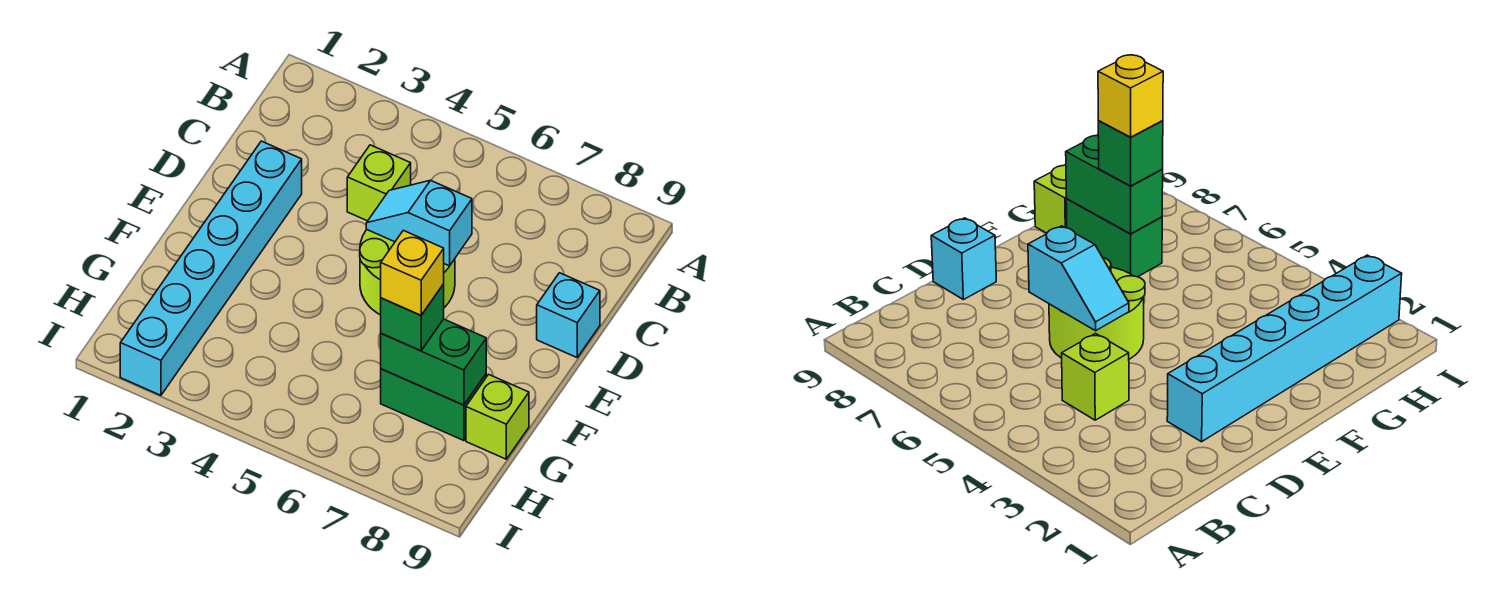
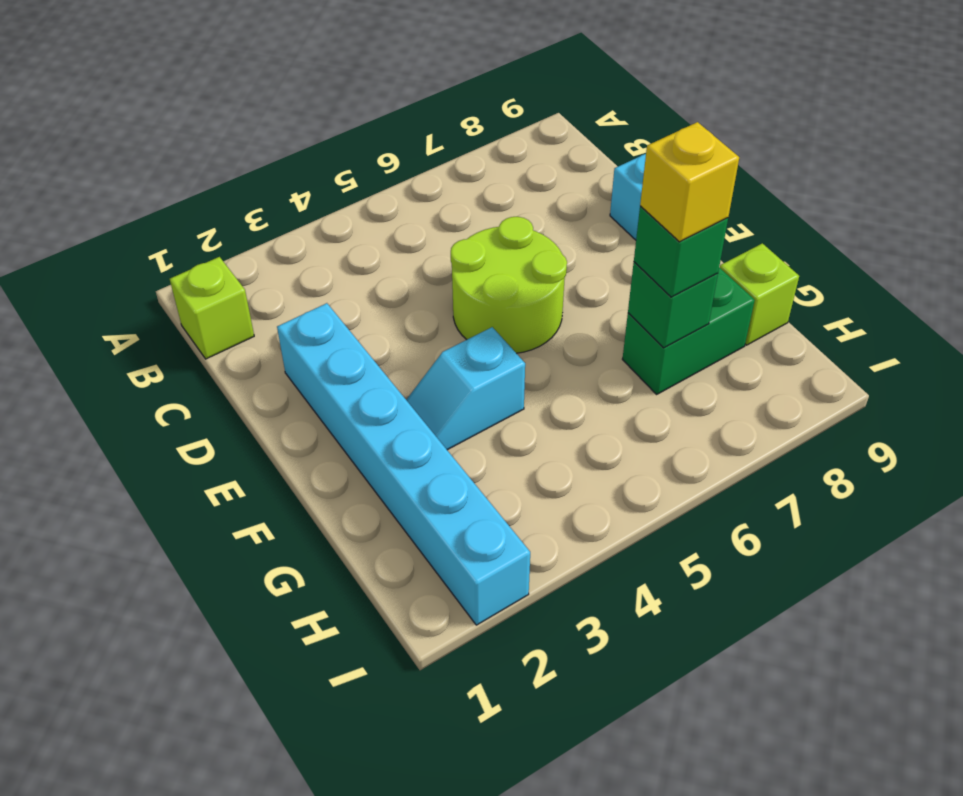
lime 1x1 brick [347,145,411,221] -> lime 1x1 brick moved to [170,257,254,359]
cyan 1x2 slope [366,180,472,266] -> cyan 1x2 slope moved to [406,327,525,450]
green 1x2 brick [381,319,486,405] -> green 1x1 brick [628,262,718,348]

